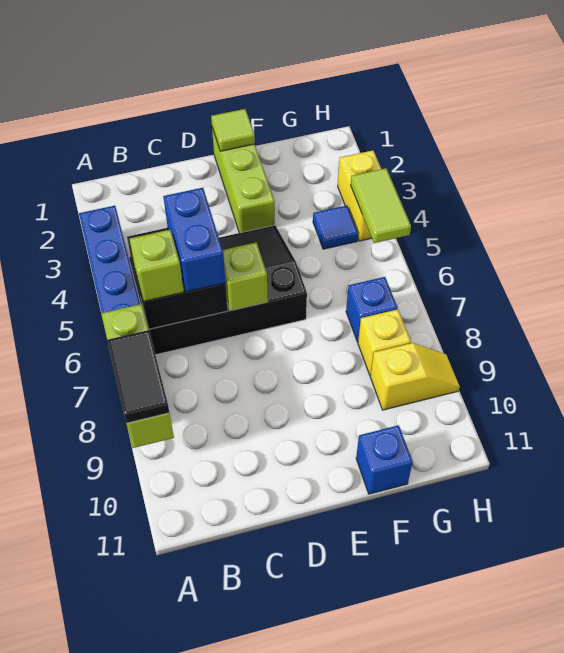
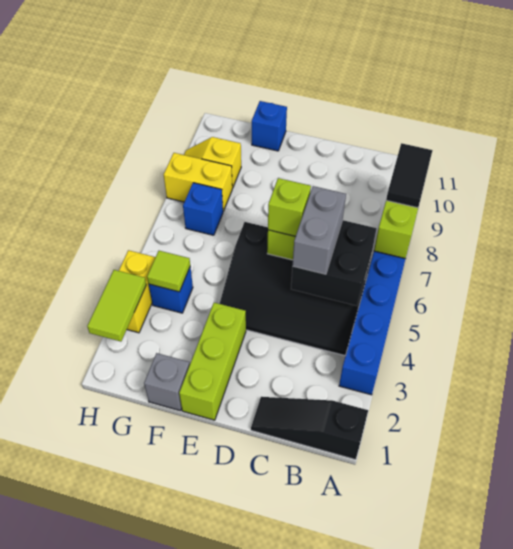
none -> black 1x3 slope [251,397,368,460]
lime 1x1 brick [130,230,184,301] -> lime 1x1 brick moved to [268,178,311,236]
blue 1x2 brick [163,188,226,292] -> grey 1x2 brick [293,186,346,274]
lime 1x1 tile [211,109,255,151] -> lime 1x1 tile moved to [147,251,190,292]
none -> grey 1x1 brick [144,353,190,411]
blue 1x1 tile [313,206,358,249] -> blue 1x1 brick [149,267,193,313]
yellow 1x1 brick [358,309,411,375] -> yellow 1x2 brick [164,153,232,211]
lime 1x2 tile [351,168,411,243] -> lime 1x2 tile moved to [87,270,146,342]

